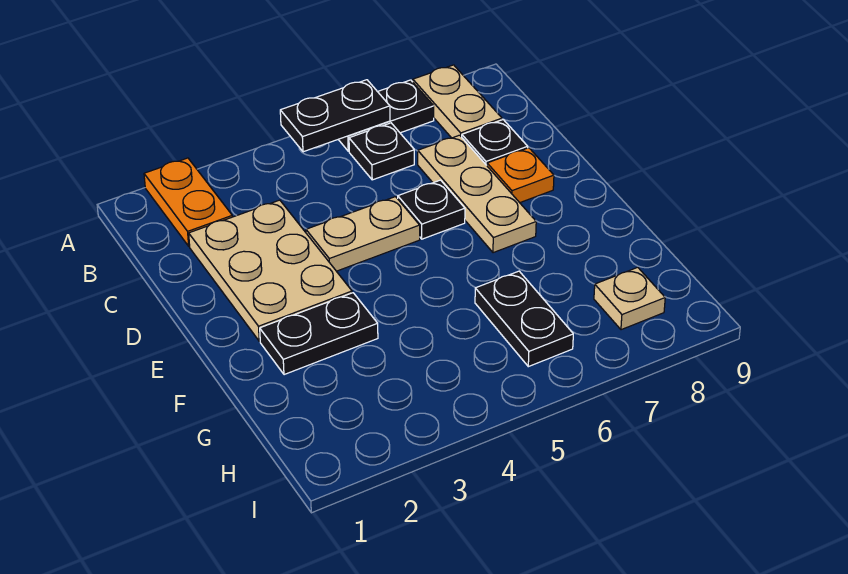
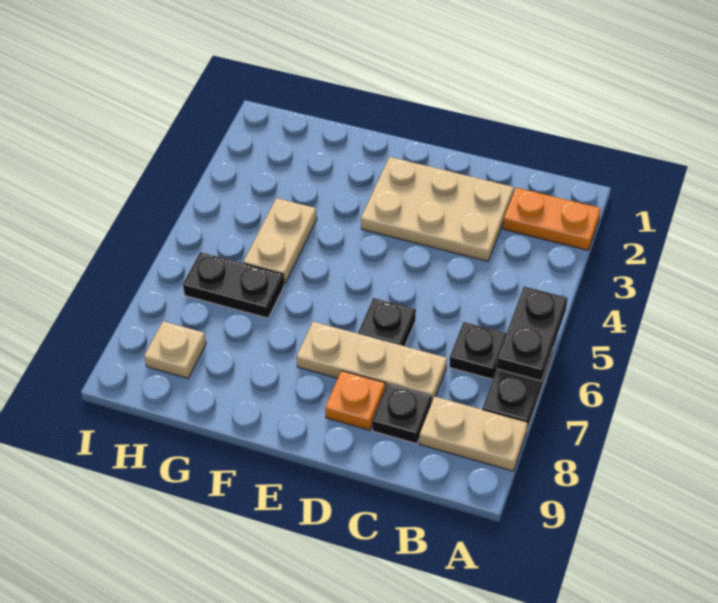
tan 1x2 plate [306,197,420,271] -> tan 1x2 plate moved to [243,198,317,284]
black 1x2 plate [260,293,378,375] -> none

